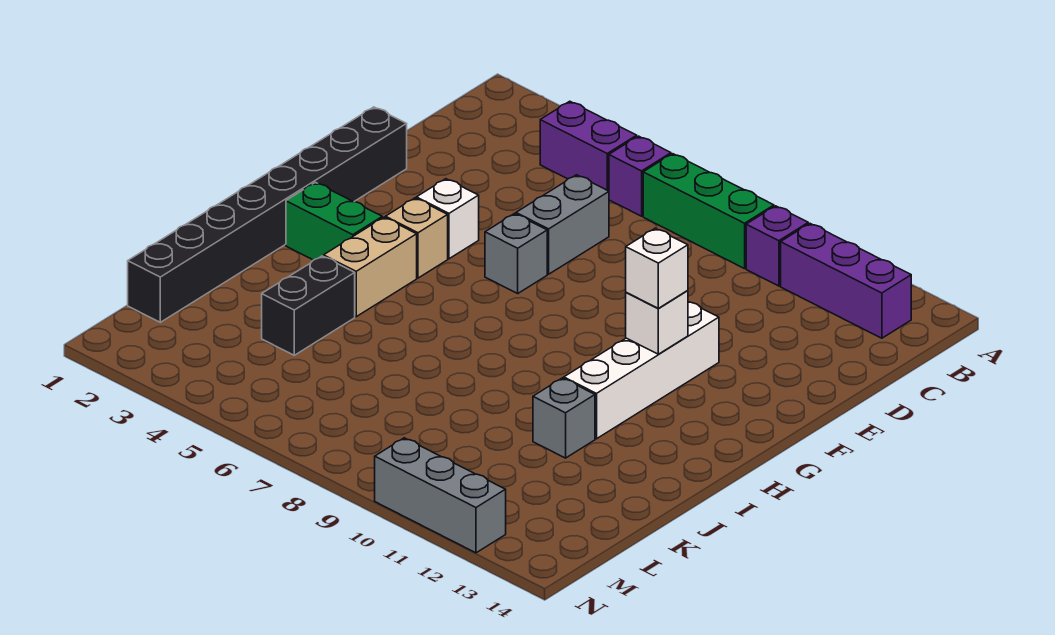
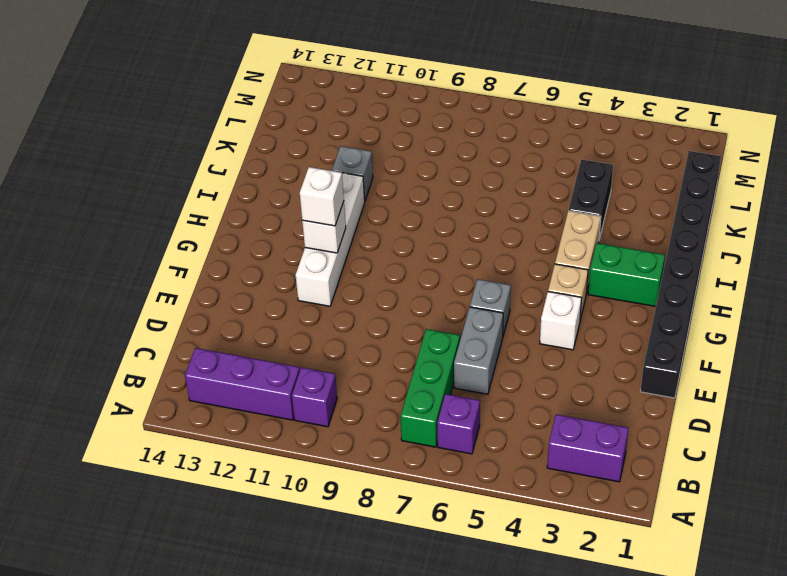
purple 1x2 brick [540,101,637,191] -> purple 1x2 brick moved to [547,414,628,482]
green 1x3 brick [643,154,774,269] -> green 1x3 brick turned to [401,329,460,447]
grey 1x3 brick [375,438,506,553] -> none

